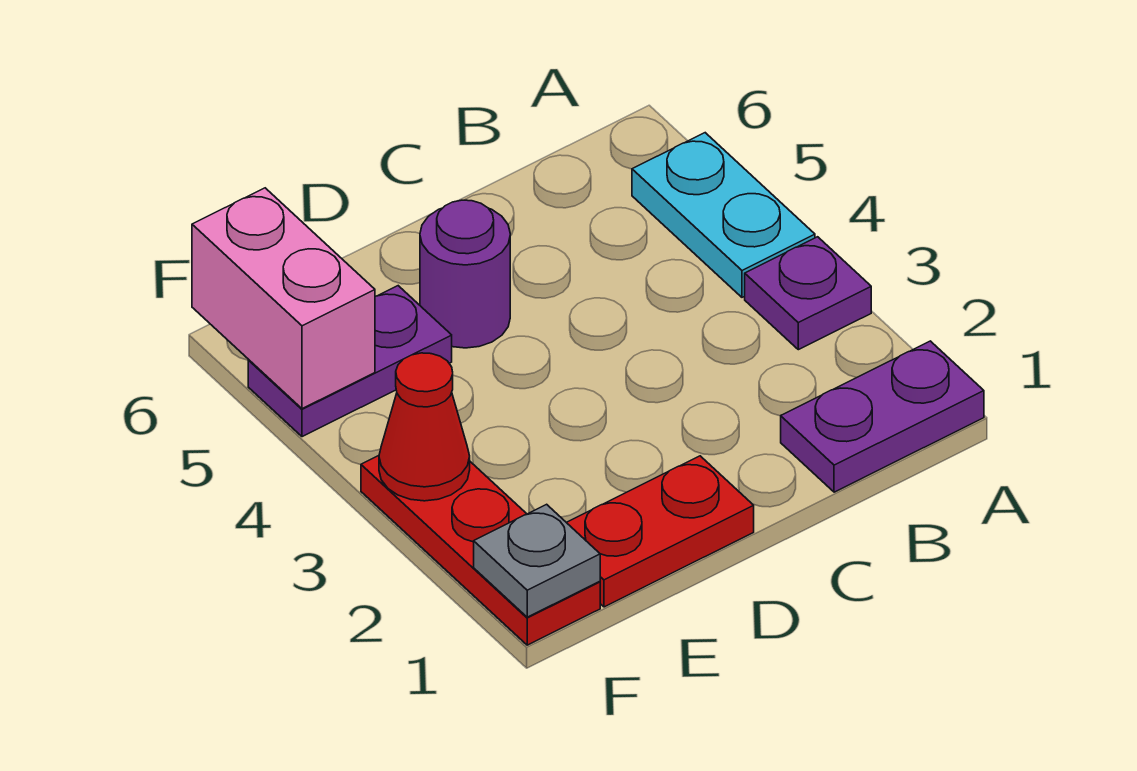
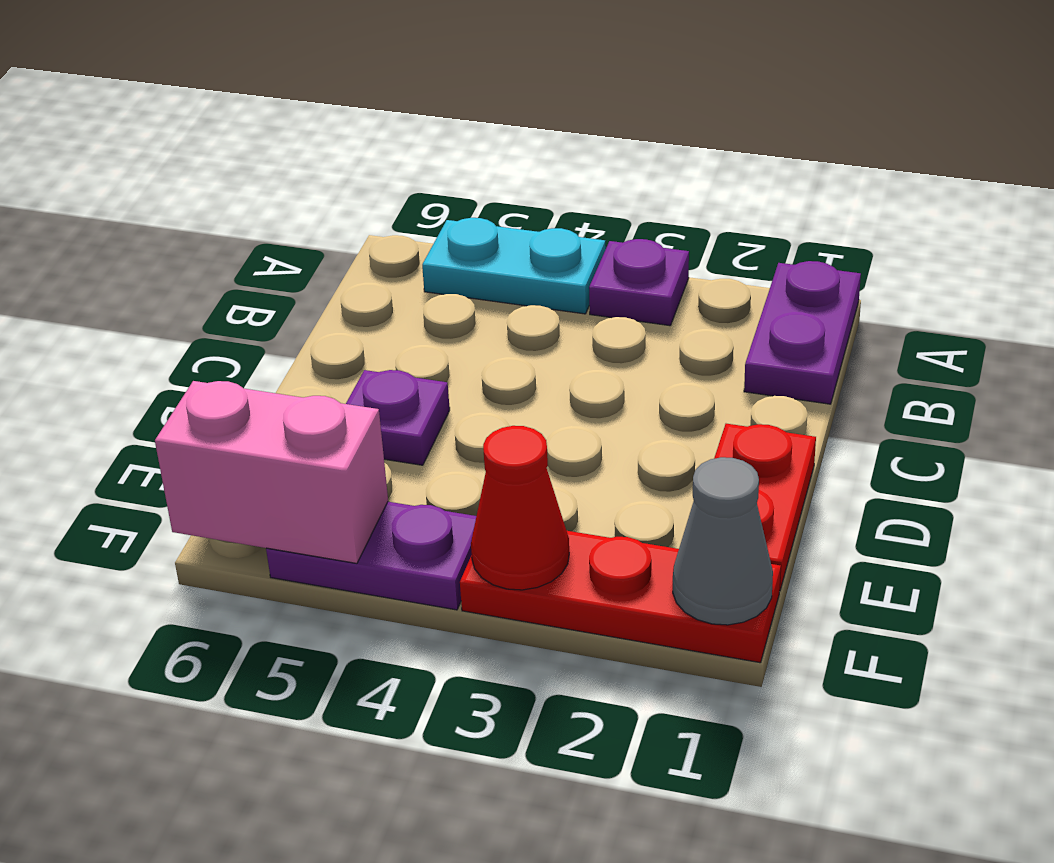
purple 1x1 round brick [420,200,510,348] -> purple 1x1 plate [346,370,450,465]
purple 1x2 plate [248,286,452,437] -> purple 1x2 plate turned to [266,502,476,610]
grey 1x1 plate [474,504,600,617] -> grey 1x1 cone [673,457,773,625]

